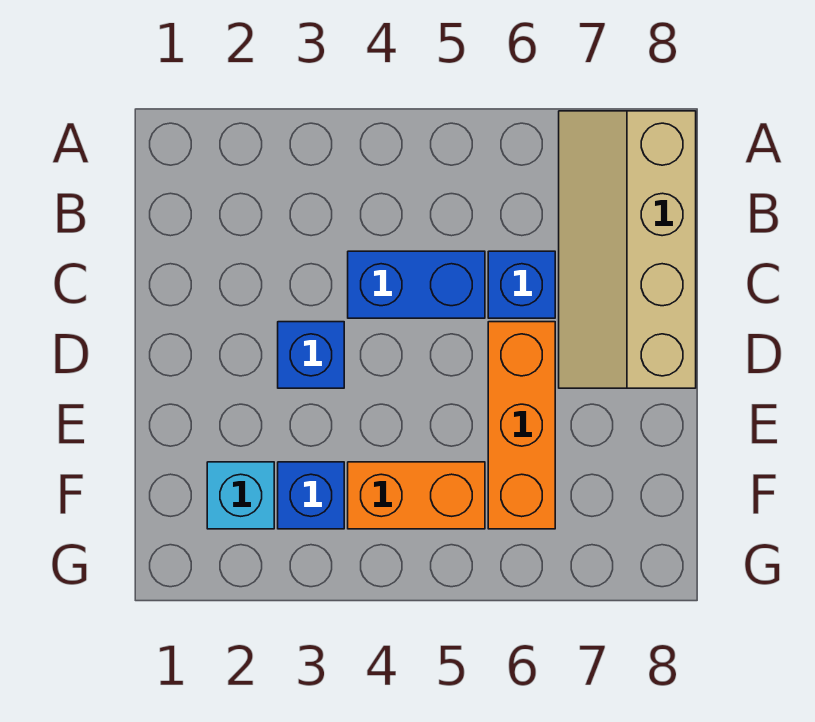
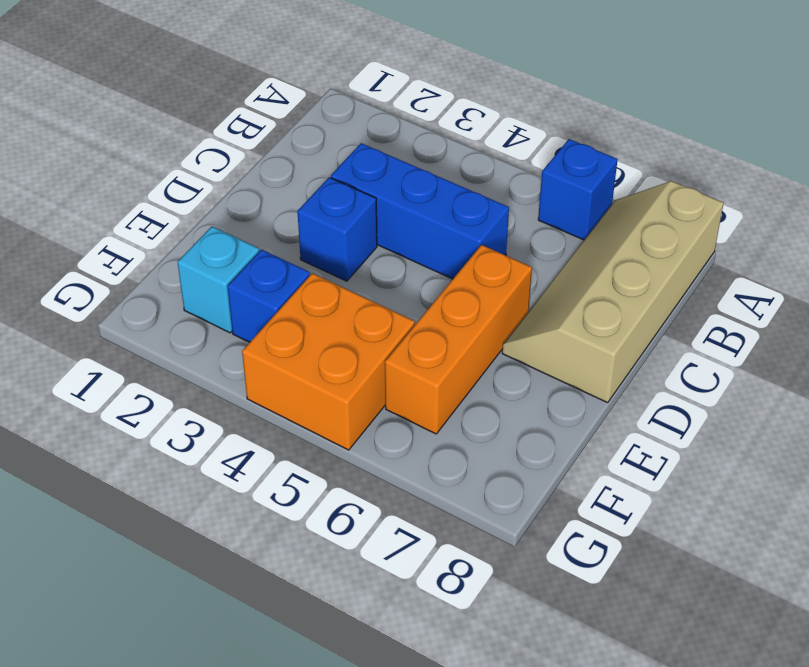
blue 1x2 brick [348,251,485,318] -> blue 1x3 brick [331,143,509,279]
blue 1x1 brick [488,251,555,318] -> blue 1x1 brick moved to [538,139,618,240]
orange 1x2 brick [348,462,485,529] -> orange 2x2 brick [242,273,415,450]

